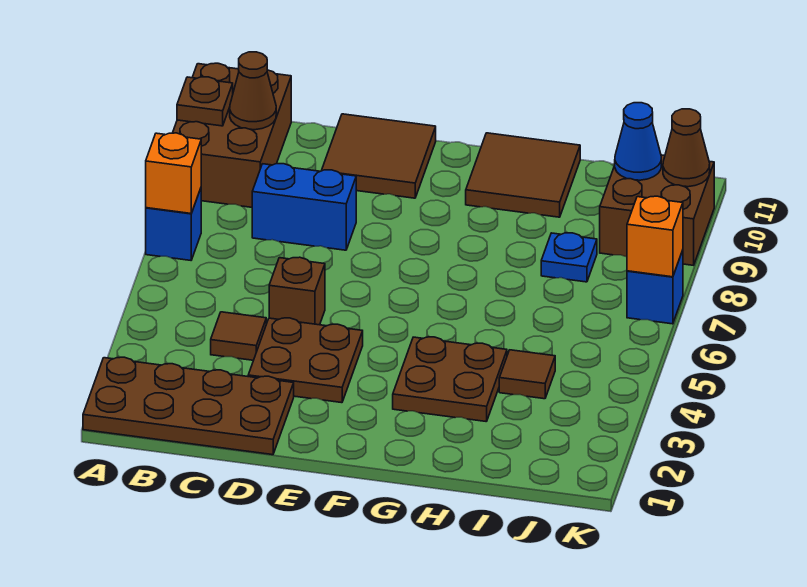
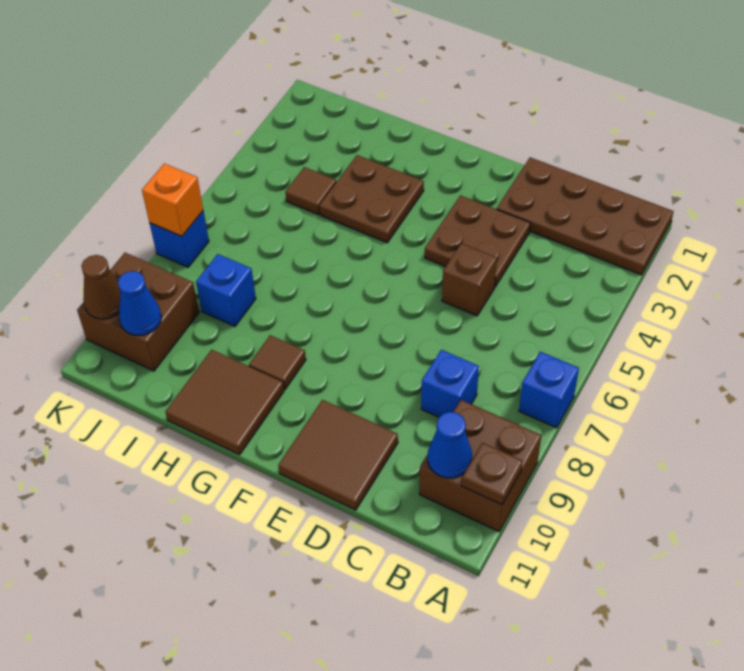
orange 1x1 brick [146,133,201,213] -> none
brown 2x3 brick [173,63,291,207] -> brown 2x2 brick [419,400,541,531]
brown 1x1 cone [230,52,276,130] -> blue 1x1 cone [428,412,472,478]
brown 1x1 tile [211,312,266,360] -> brown 1x1 tile moved to [249,335,306,389]
blue 1x2 brick [252,164,356,250] -> blue 1x1 brick [421,350,479,417]
blue 1x1 plate [541,233,597,282] -> blue 1x1 brick [196,254,256,326]

